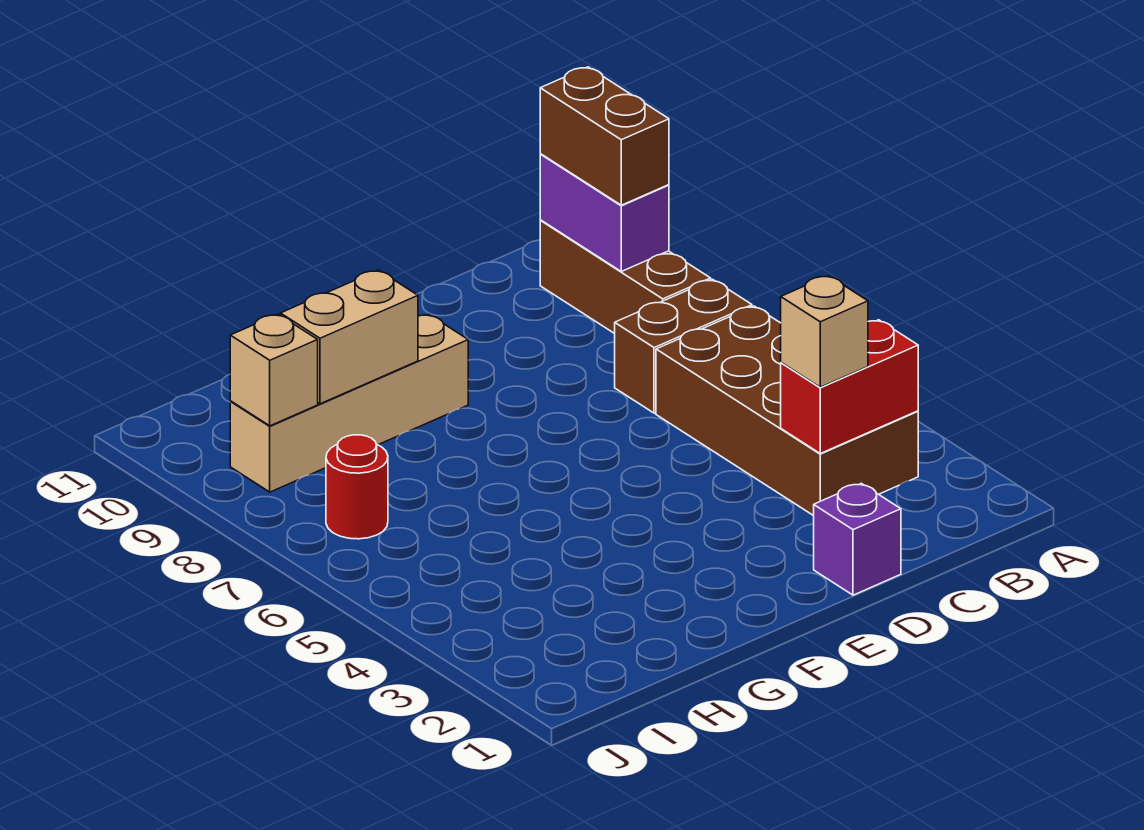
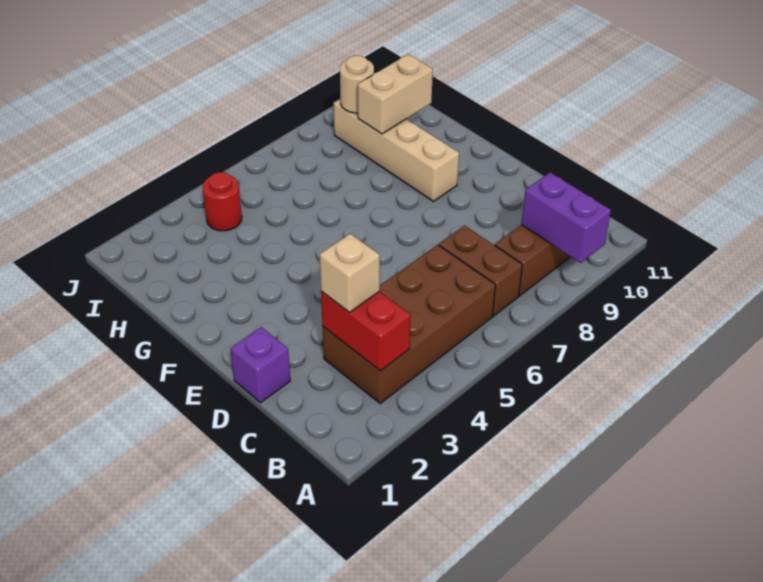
purple 1x2 brick [540,154,669,271] -> purple 1x2 brick turned to [521,173,611,263]
brown 1x2 brick [540,67,669,205] -> none
tan 1x2 brick [281,270,418,404] -> tan 1x2 brick turned to [358,54,433,134]
red 1x1 round brick [326,435,388,539] -> red 1x1 round brick moved to [202,172,242,231]
tan 1x1 brick [230,314,318,426] -> tan 1x1 round brick [340,56,374,113]

